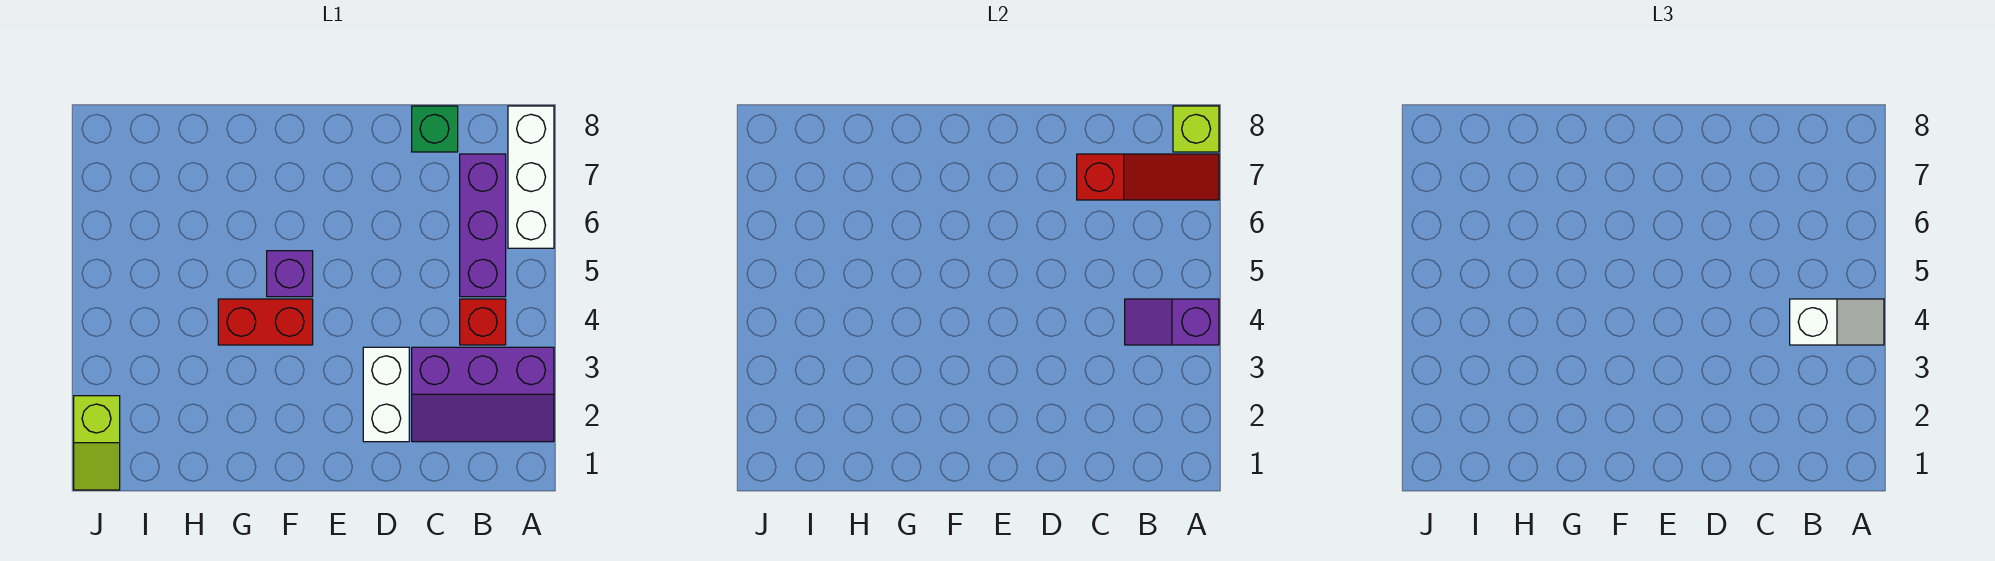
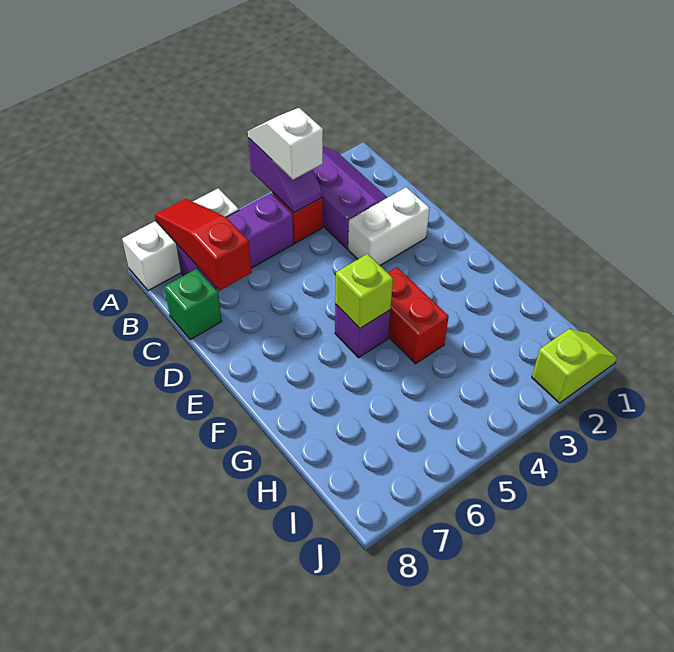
lime 1x1 brick [1173,106,1219,152] -> lime 1x1 brick moved to [335,254,393,328]

